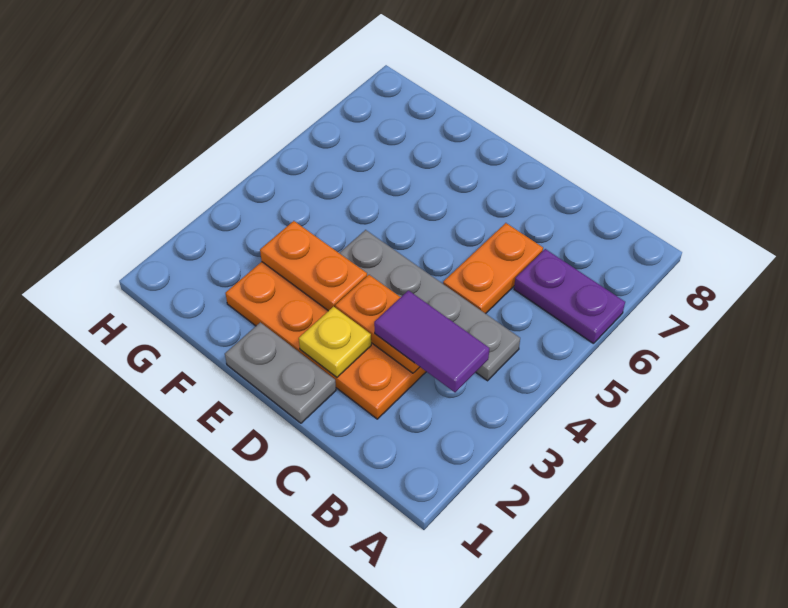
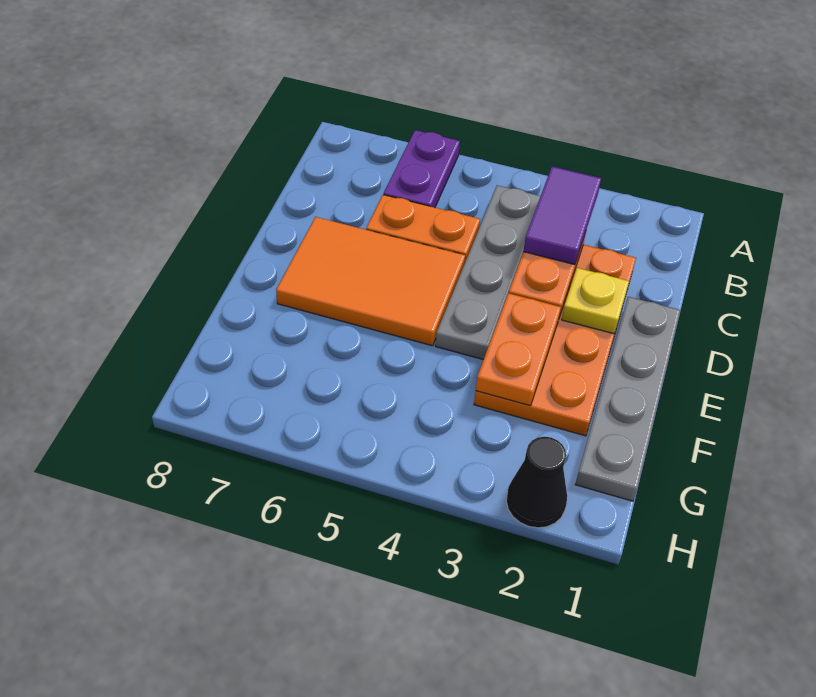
grey 1x2 plate [225,322,336,423] -> grey 1x4 plate [575,297,680,501]
none -> orange 2x3 tile [276,217,465,346]
none -> black 1x1 cone [506,437,567,528]

